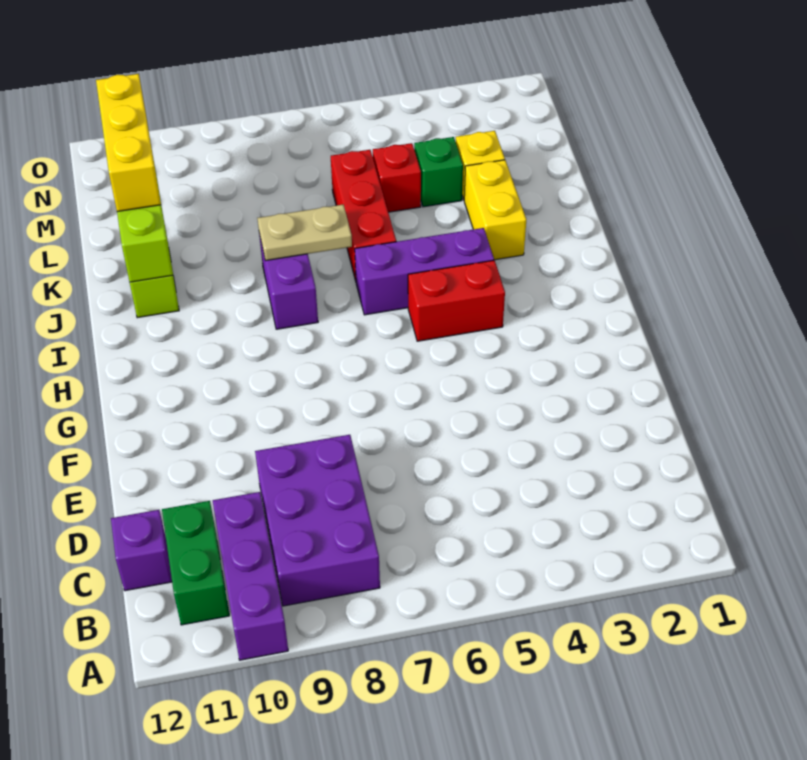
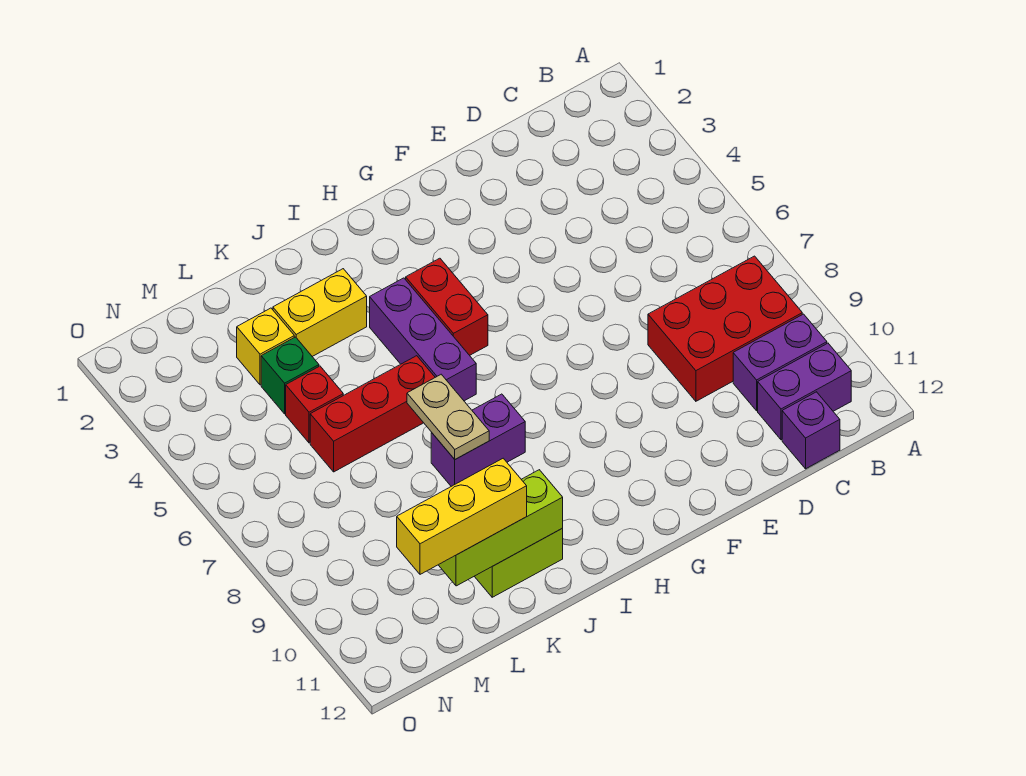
purple 1x3 brick [213,492,288,660] -> purple 1x2 brick [733,314,827,411]
purple 2x3 brick [255,435,380,606] -> red 2x3 brick [648,256,802,401]
green 1x2 brick [162,501,229,625] -> purple 1x2 brick [758,343,851,440]

